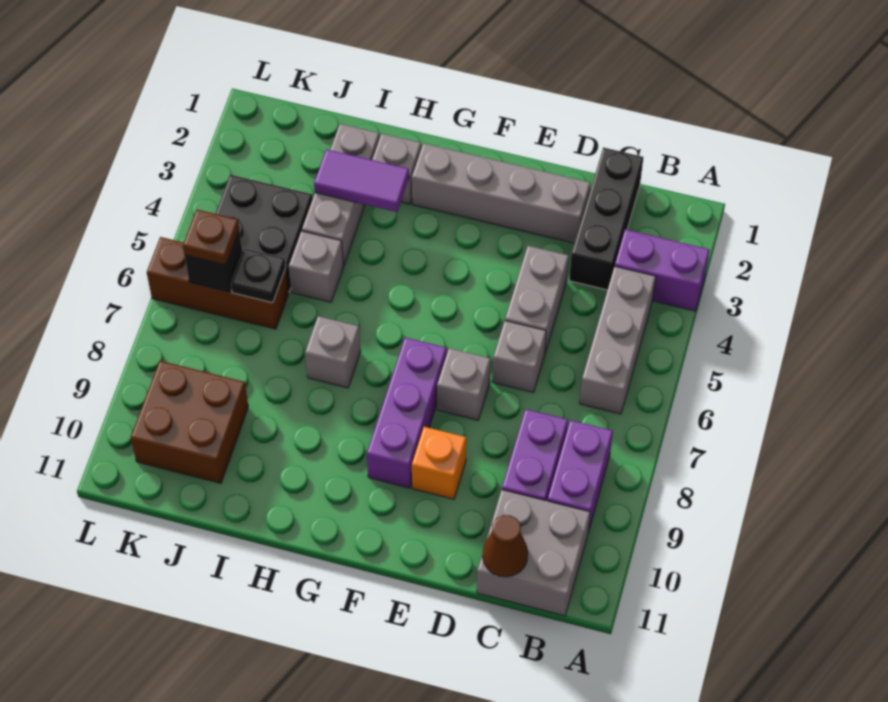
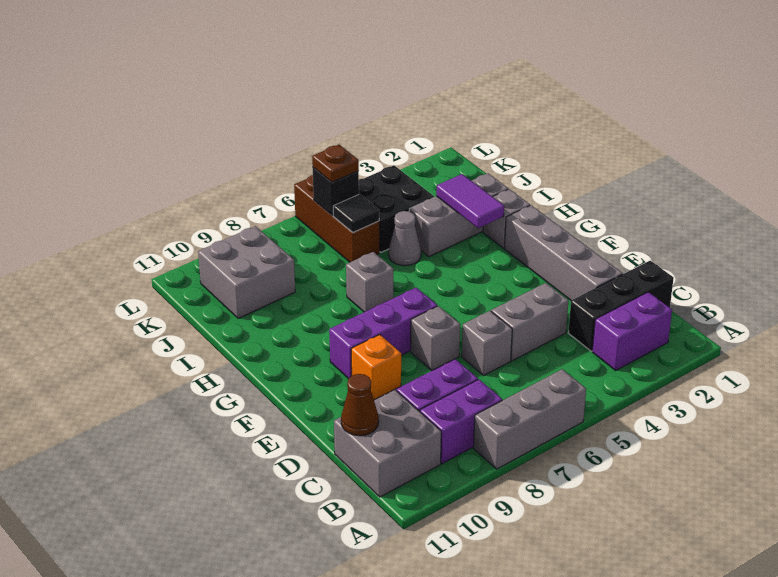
purple 1x2 brick [615,229,709,311] -> purple 1x2 brick turned to [592,292,672,370]
grey 1x3 brick [580,266,656,414] -> grey 1x3 brick moved to [473,369,586,469]
grey 1x1 brick [289,231,344,302] -> grey 1x1 cone [388,211,421,266]
black 1x1 plate [231,248,286,303] -> black 1x1 tile [333,194,379,232]
brown 2x2 brick [131,361,248,483] -> grey 2x2 brick [198,226,295,318]

